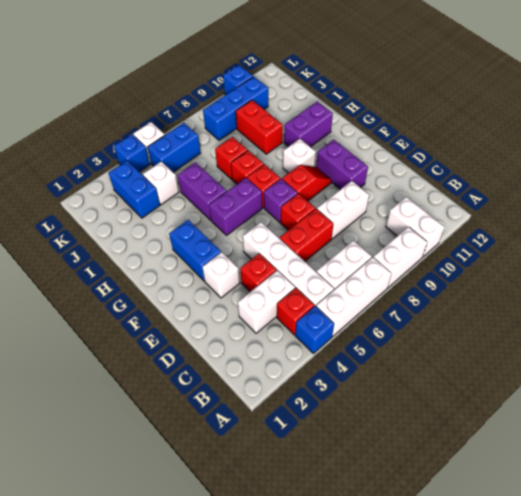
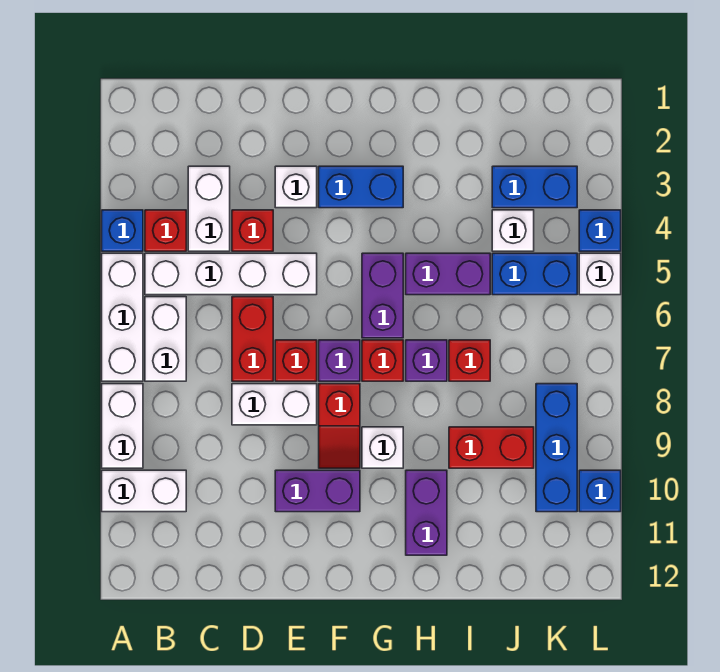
white 1x2 brick [317,181,369,239] -> white 1x2 brick turned to [232,384,317,425]
red 1x1 brick [231,150,264,184] -> purple 1x1 brick [406,340,447,381]
blue 1x2 brick [148,123,201,172] -> blue 1x2 brick turned to [492,253,577,295]

